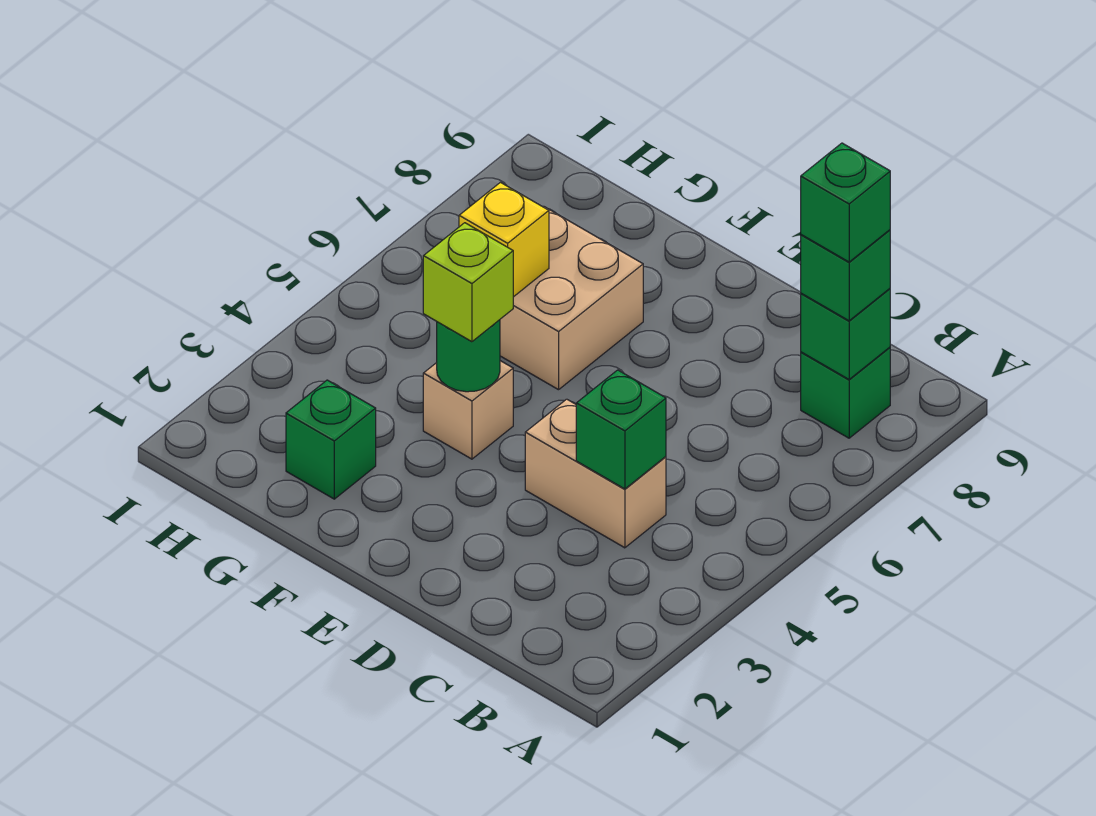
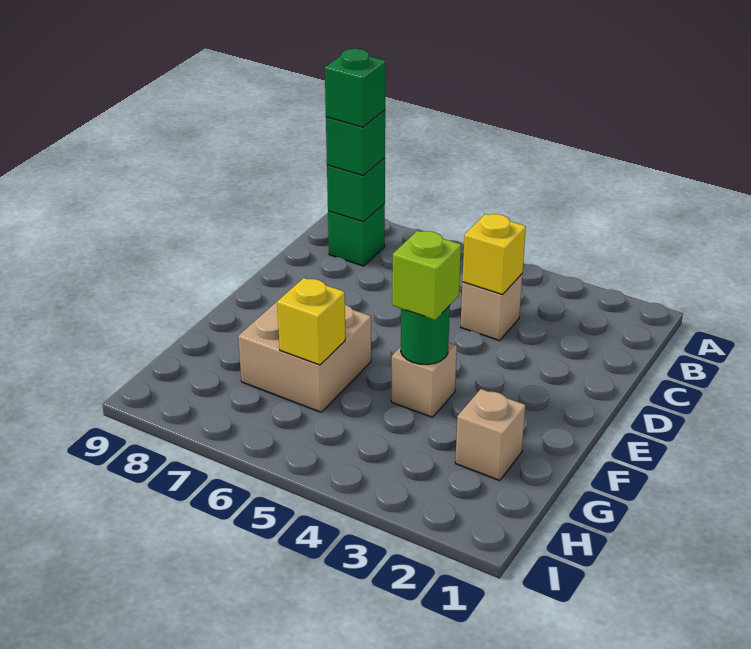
tan 1x2 brick [525,399,666,548] -> tan 1x1 brick [461,274,522,341]
green 1x1 brick [576,370,666,489] -> yellow 1x1 brick [462,214,526,295]
green 1x1 brick [286,380,376,499] -> tan 1x1 brick [455,389,525,481]

